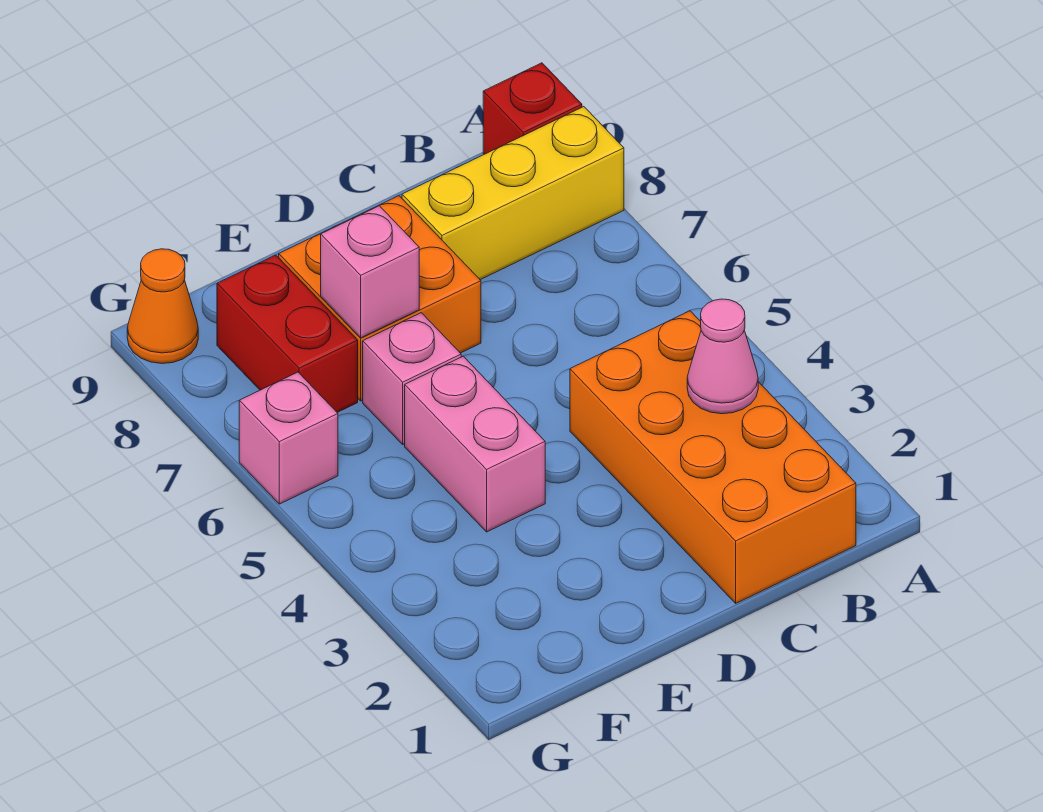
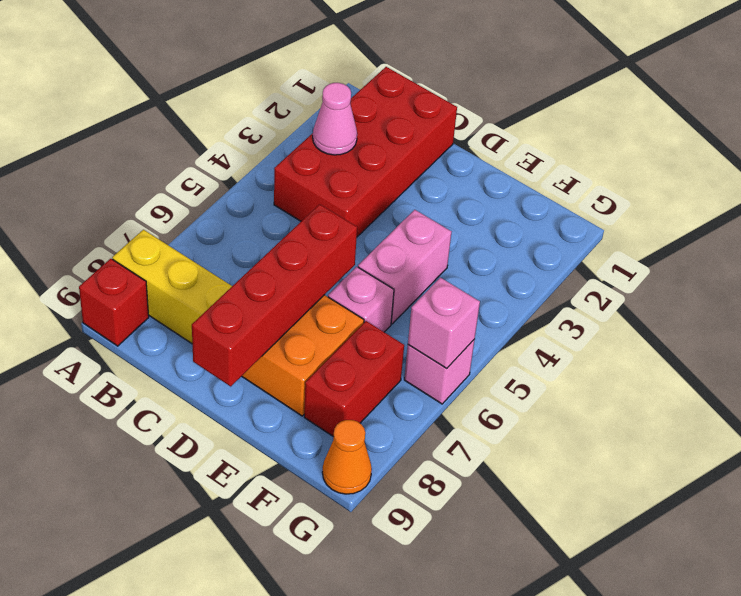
orange 2x4 brick [570,311,856,603] -> red 2x4 brick [274,67,457,237]
none -> red 1x4 brick [192,204,357,386]
pink 1x1 brick [321,206,419,338] -> pink 1x1 brick moved to [408,278,480,368]

